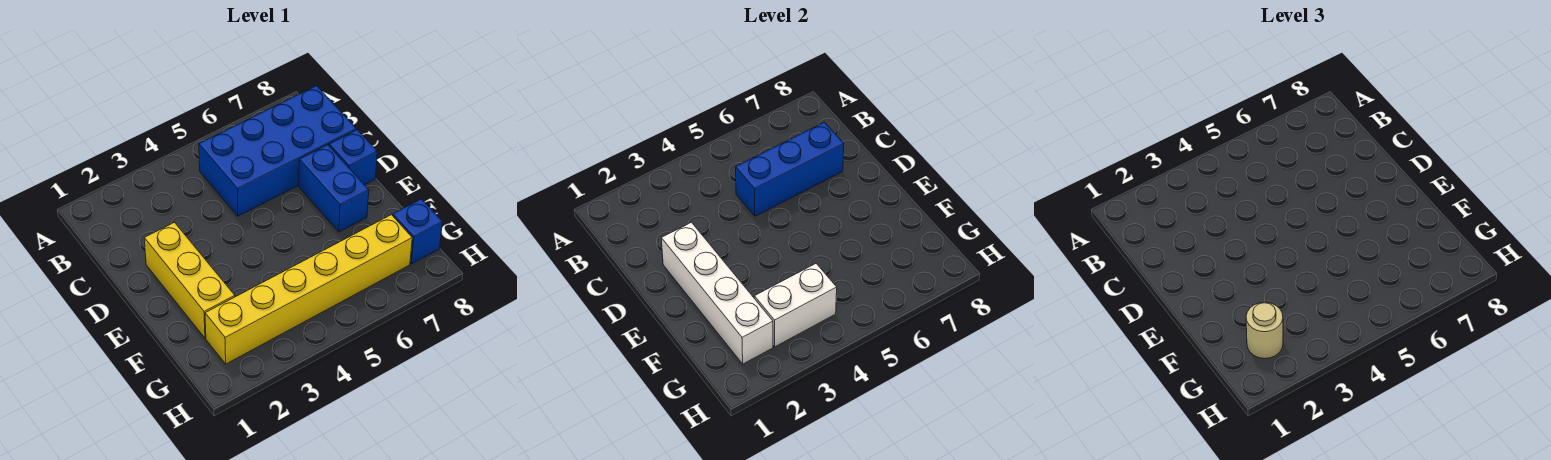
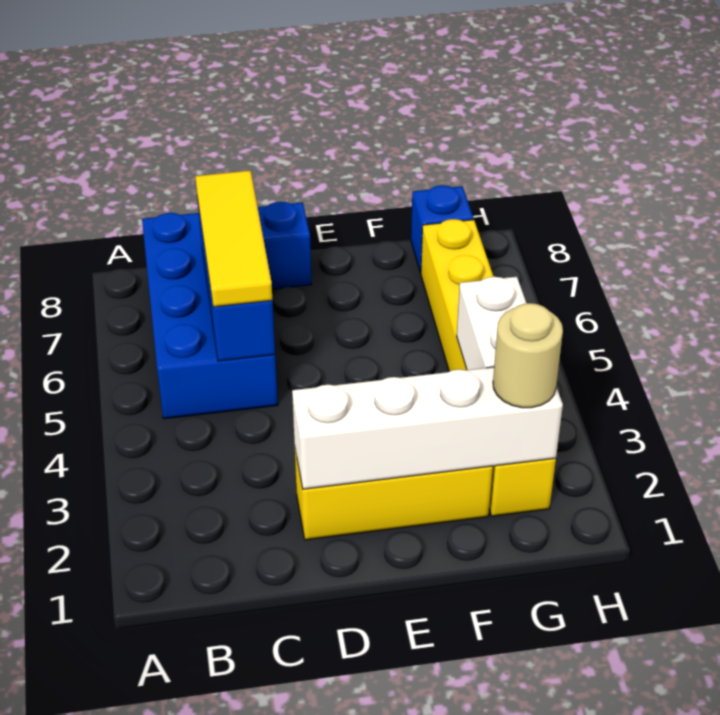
none -> yellow 1x3 tile [195,171,273,307]
blue 1x2 brick [299,145,369,232] -> none

